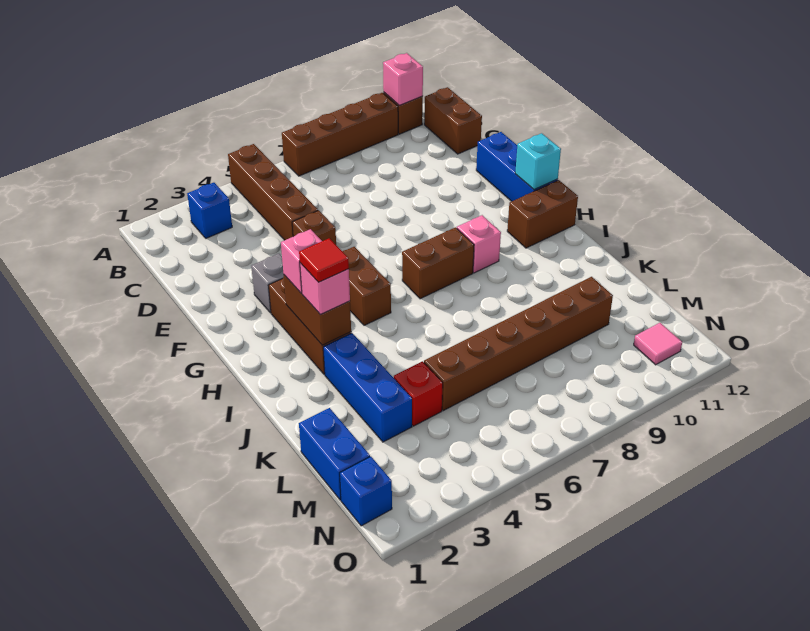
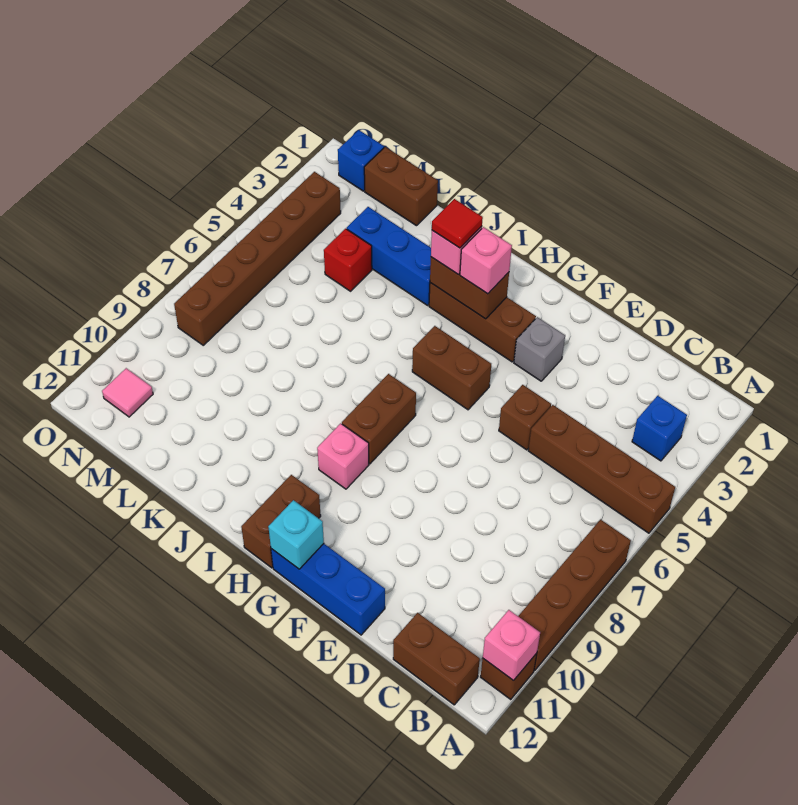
blue 1x2 brick [299,408,370,500] -> brown 1x2 brick [364,147,438,226]
brown 1x6 brick [424,277,613,411] -> brown 1x6 brick moved to [174,172,341,345]

